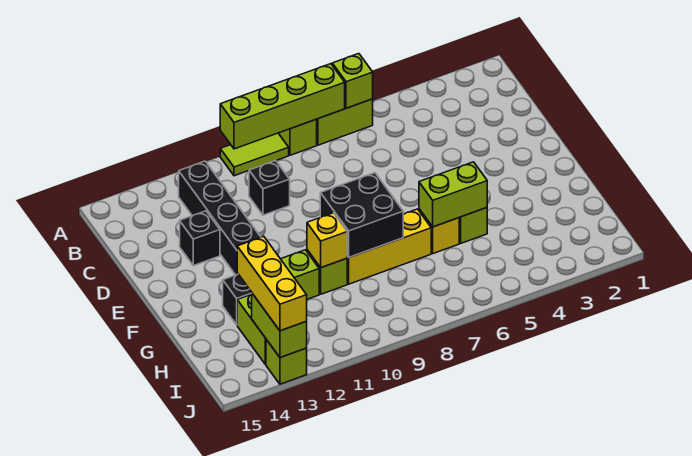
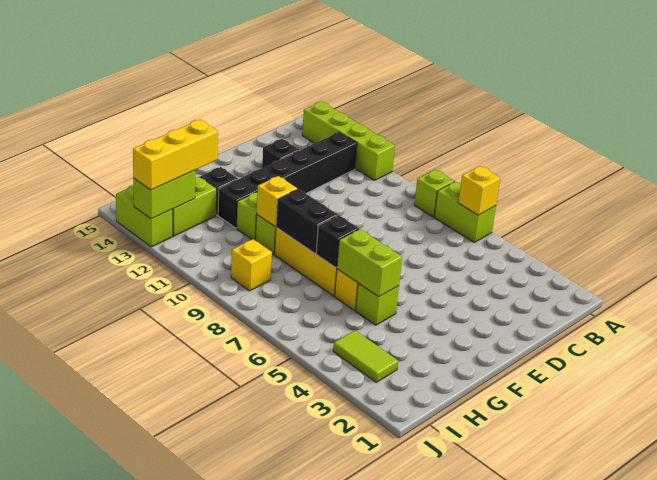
lime 1x1 brick [332,54,373,108] -> yellow 1x1 brick [458,166,500,215]
lime 1x4 brick [220,64,345,149] -> lime 1x4 brick moved to [302,102,395,180]
lime 1x2 tile [220,133,289,176] -> lime 1x2 tile moved to [333,330,398,382]
black 1x1 brick [249,161,290,215] -> black 1x1 brick moved to [316,215,359,268]
black 2x2 brick [320,173,403,257] -> black 1x2 brick [276,189,338,253]
none -> yellow 1x1 brick [231,239,272,291]
lime 1x1 brick [266,339,307,384] -> lime 1x2 brick [116,185,173,247]

